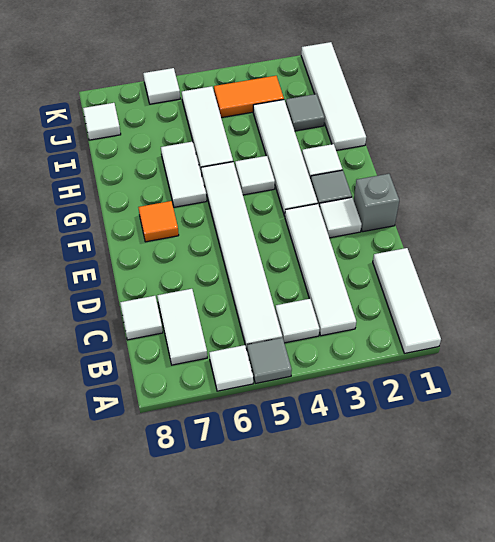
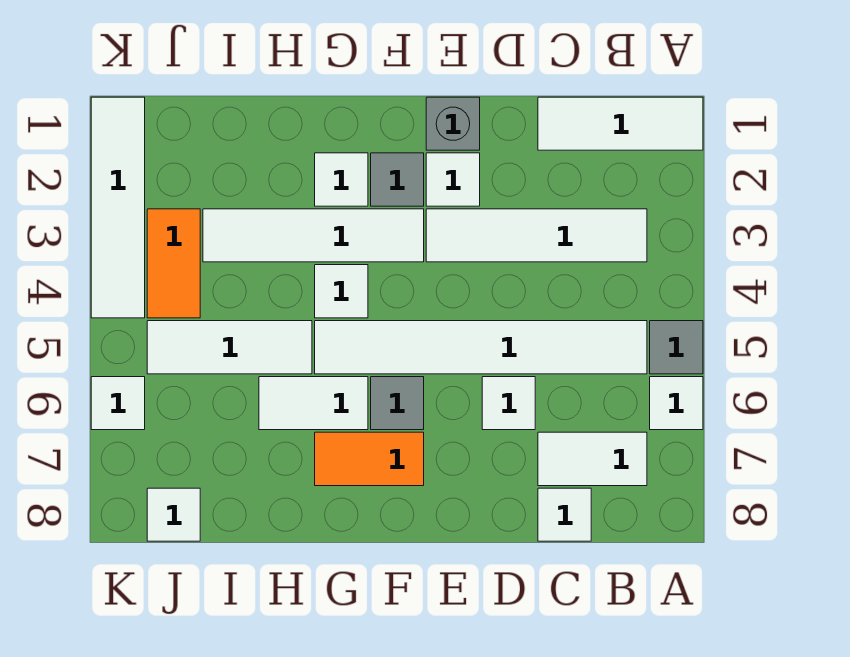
white 1x1 tile [275,299,319,343] -> white 1x1 tile moved to [482,377,535,430]
orange 1x1 tile [138,201,179,242] -> orange 1x2 tile [315,432,424,486]
white 1x4 tile [301,42,366,151] -> white 1x4 tile turned to [91,97,145,318]
grey 1x1 tile [286,94,325,131] -> grey 1x1 tile moved to [371,377,424,430]

